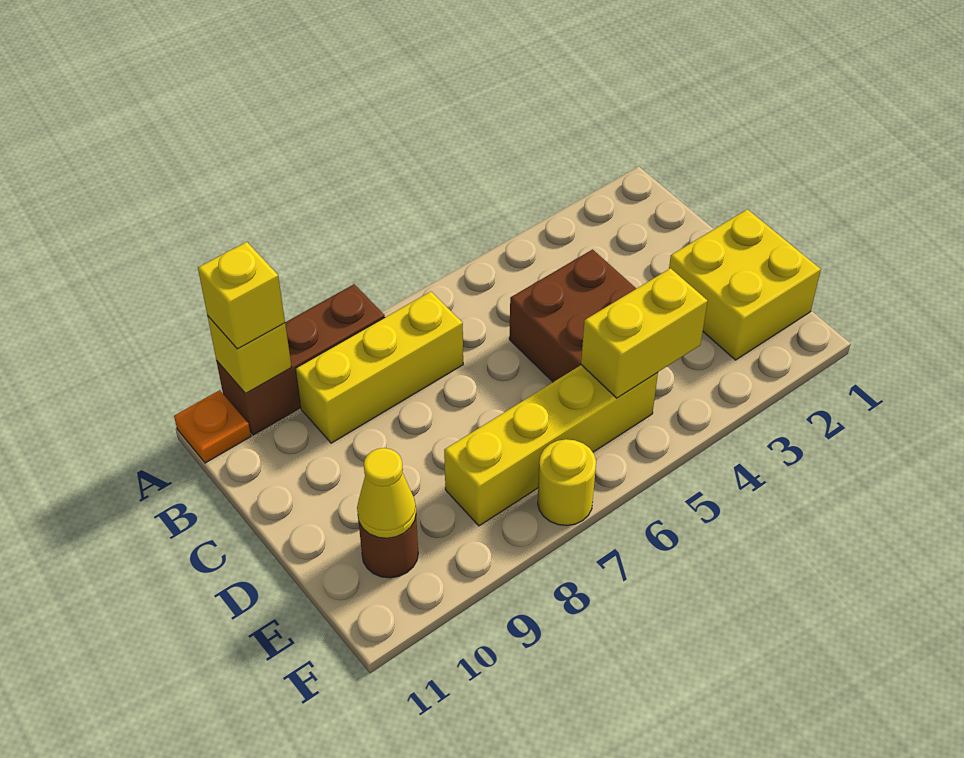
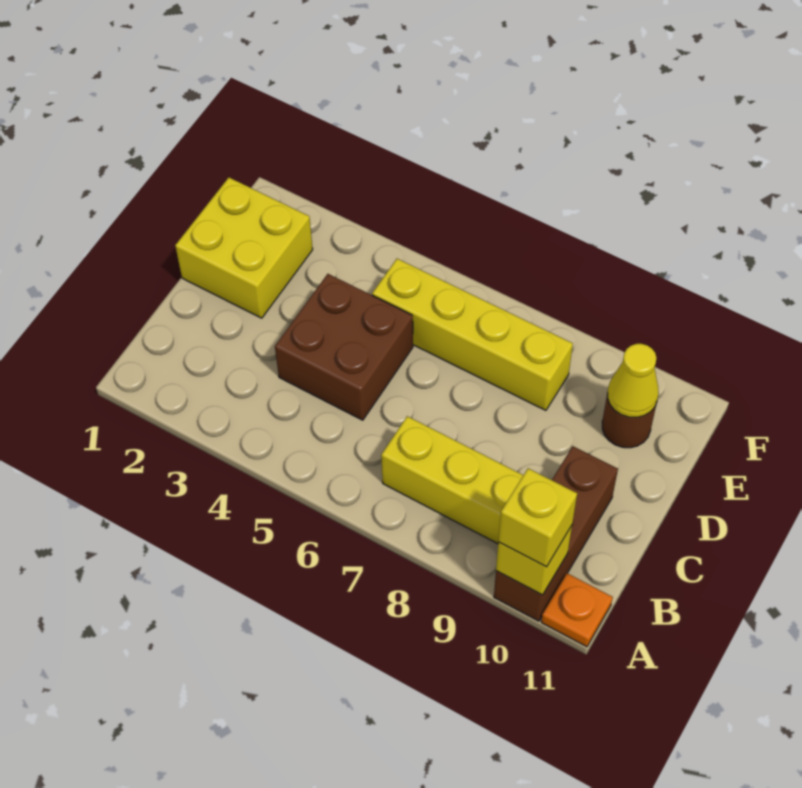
brown 1x3 brick [217,284,385,435] -> brown 1x3 brick turned to [494,446,618,621]
yellow 1x2 brick [581,268,708,398] -> none
yellow 1x1 round brick [538,439,596,526] -> none

